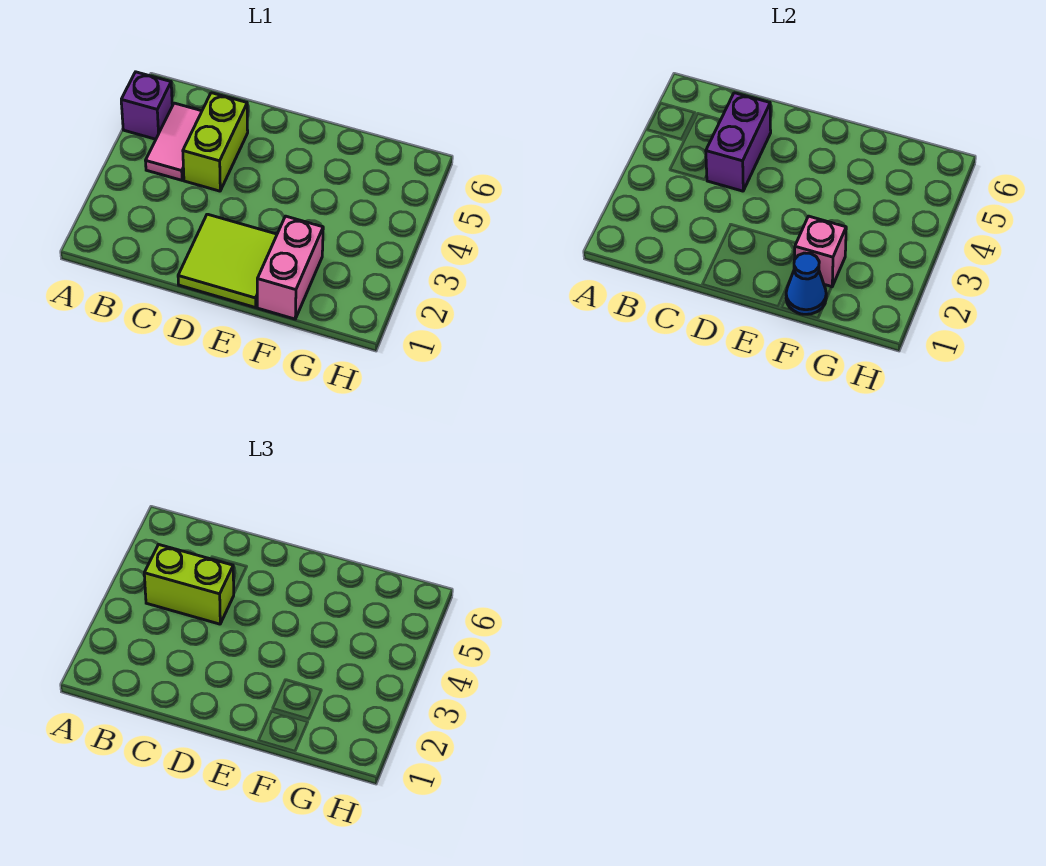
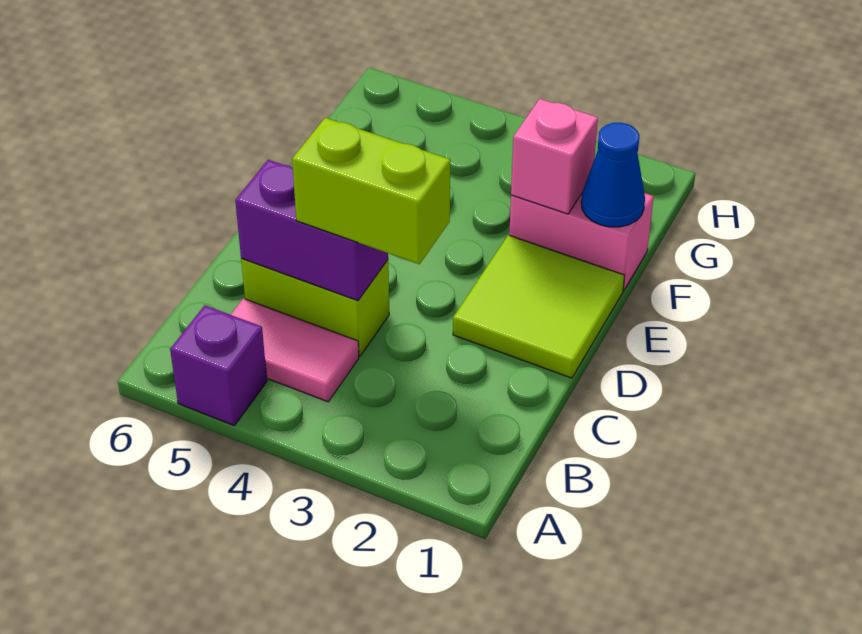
lime 1x2 brick [144,545,234,624] -> lime 1x2 brick turned to [292,118,450,264]

